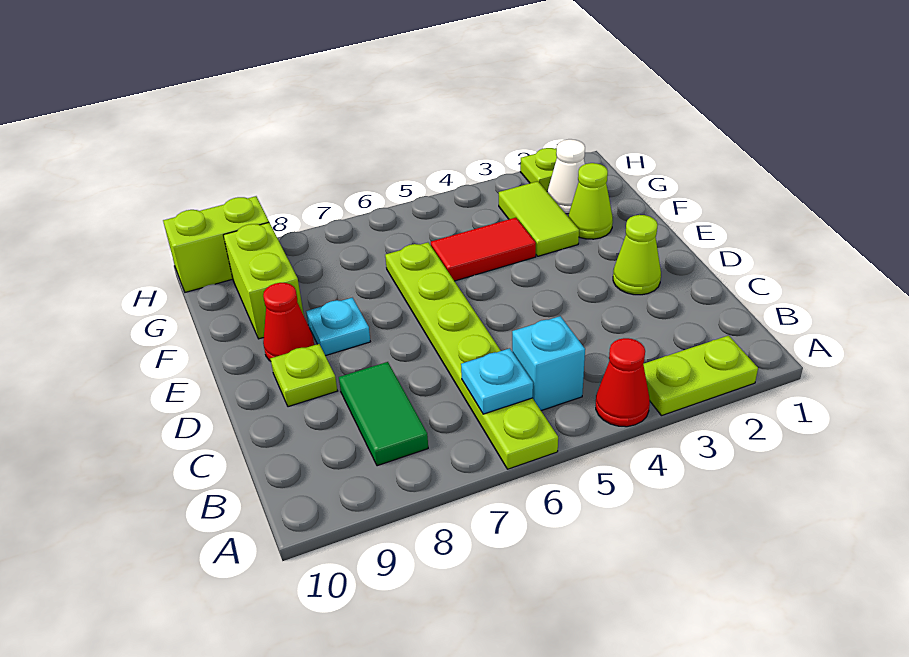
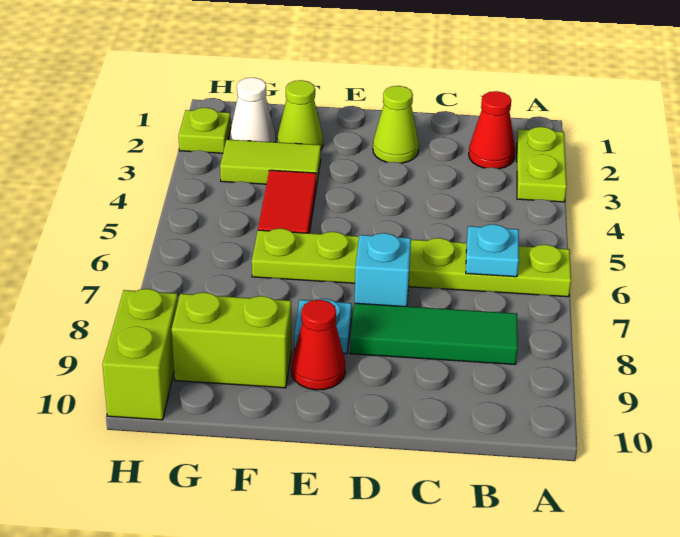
red 1x1 cone [596,338,650,427] -> red 1x1 cone moved to [469,91,515,169]
cyan 1x1 brick [512,316,585,411] -> cyan 1x1 brick moved to [355,233,411,306]
green 1x2 tile [339,362,428,466] -> green 1x3 tile [350,303,518,365]
lime 1x1 plate [271,344,337,407] -> none

